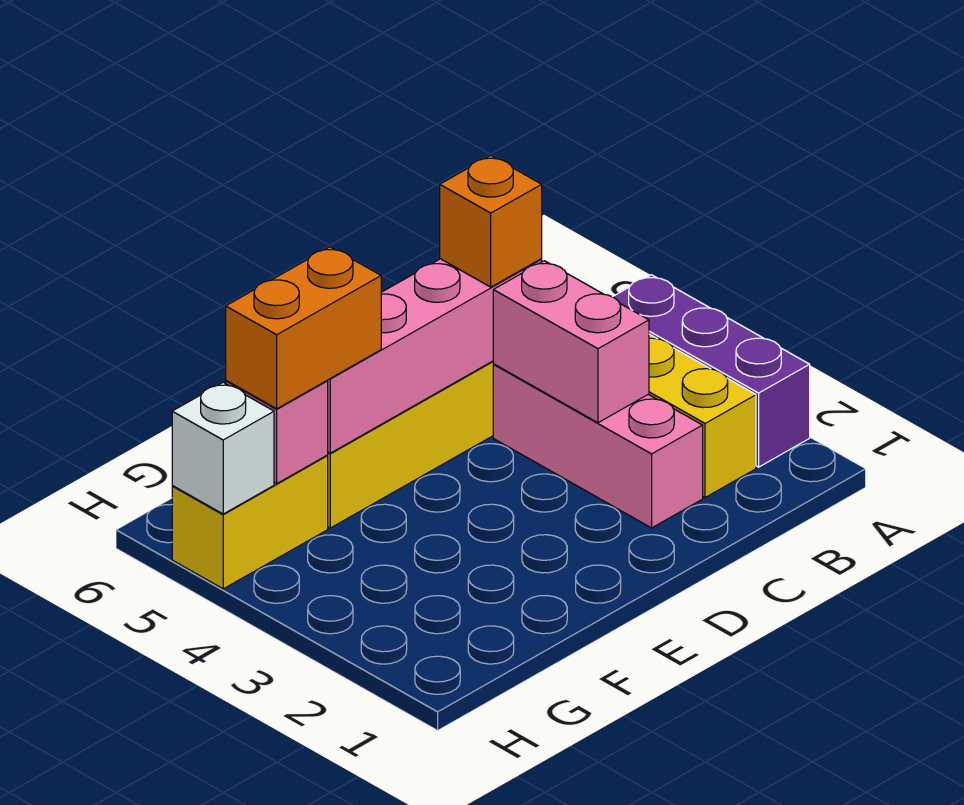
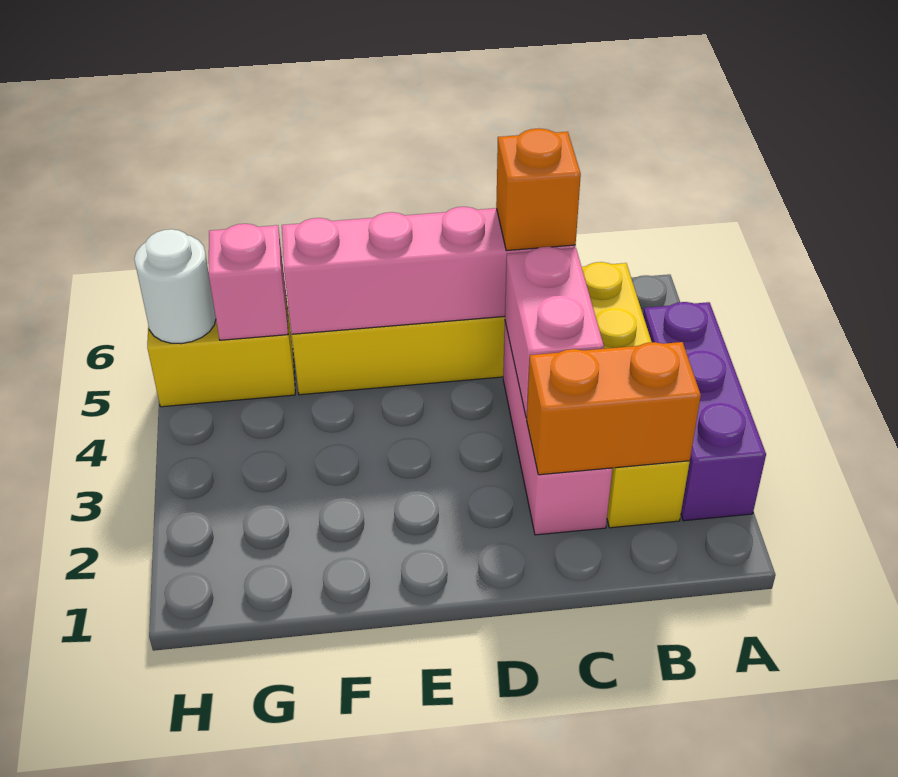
orange 1x2 brick [226,247,381,409] -> orange 1x2 brick moved to [527,342,701,475]
white 1x1 brick [172,382,274,514] -> white 1x1 round brick [134,229,216,344]

